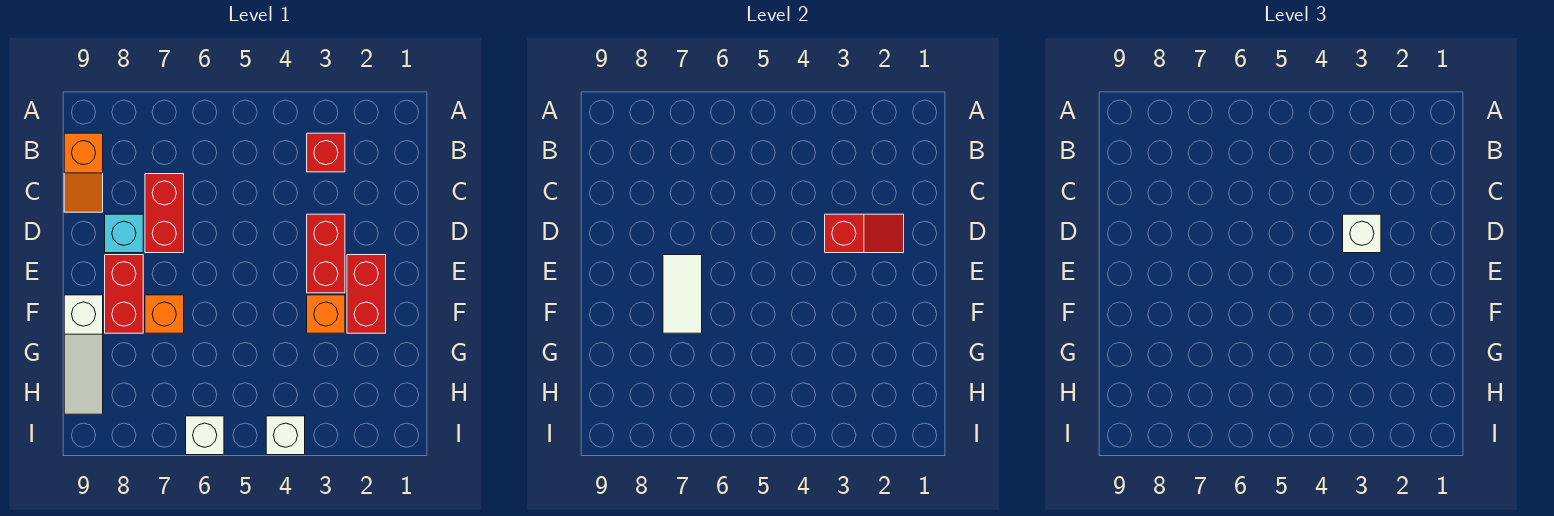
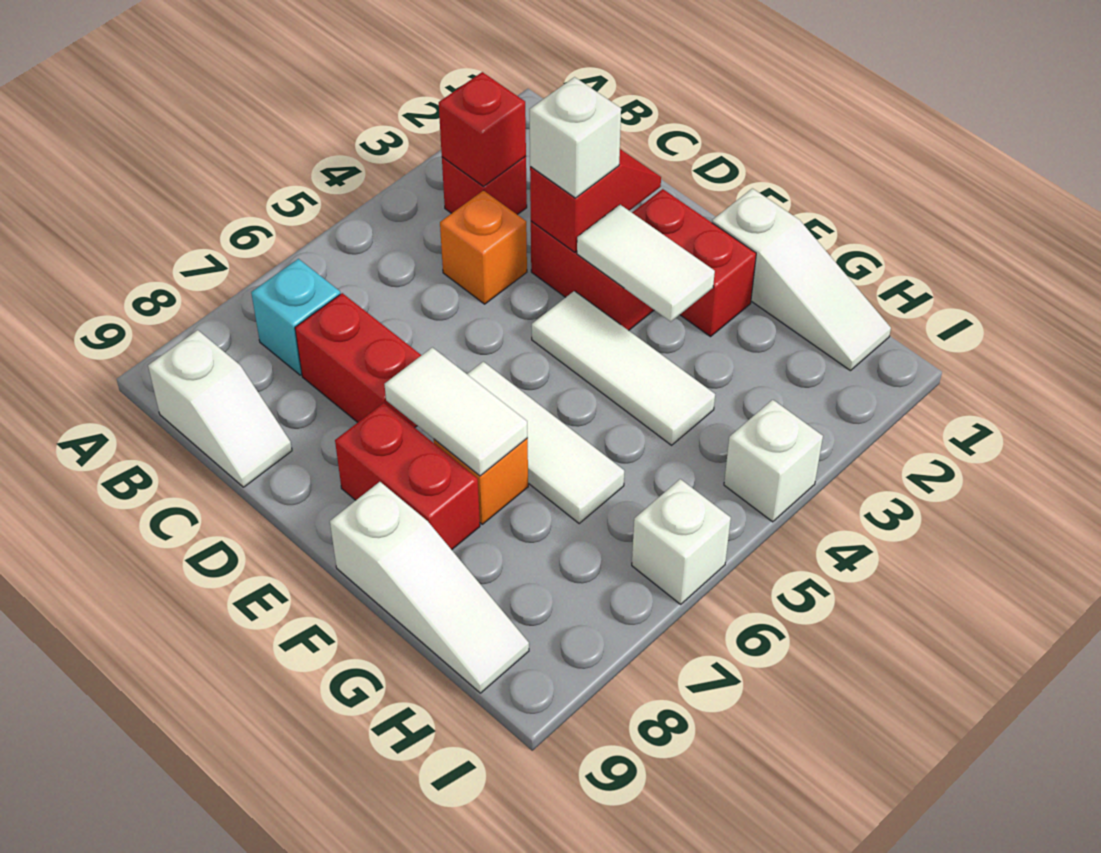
none -> red 1x1 brick [439,72,526,186]
orange 1x2 slope [64,133,103,212] -> white 1x2 slope [148,330,292,487]
cyan 1x1 brick [105,214,143,253] -> cyan 1x1 brick moved to [251,259,340,375]
none -> white 1x2 tile [577,205,715,322]
none -> white 1x3 tile [532,291,715,445]
none -> white 1x3 tile [467,362,624,523]
none -> white 1x3 slope [712,188,891,371]
orange 1x1 brick [307,295,345,333] -> orange 1x1 brick moved to [440,190,527,304]

